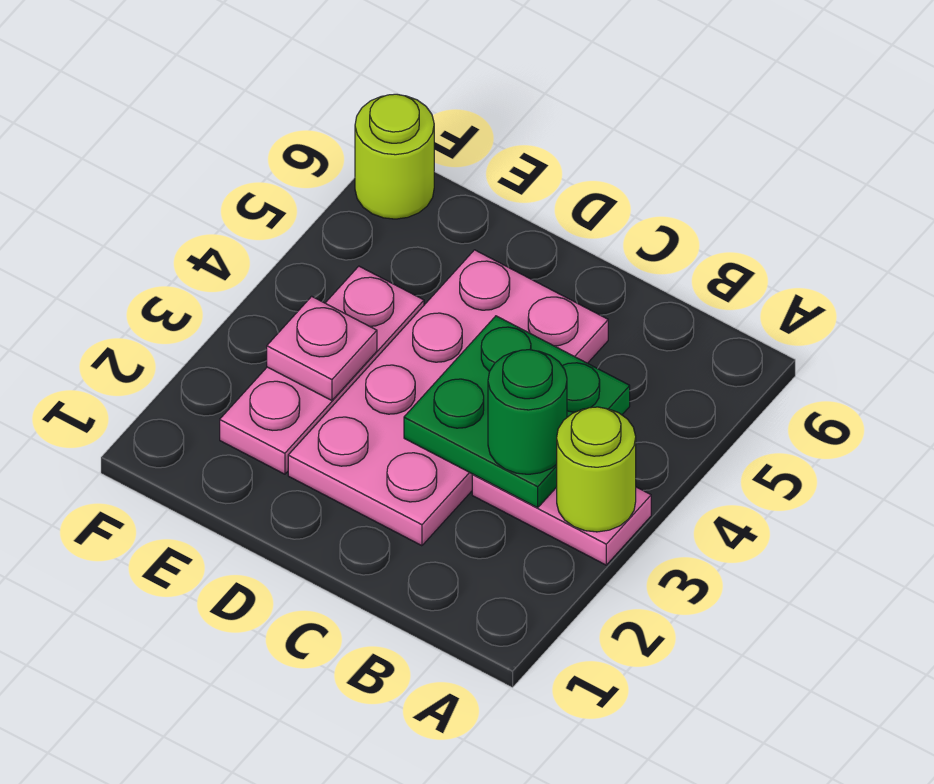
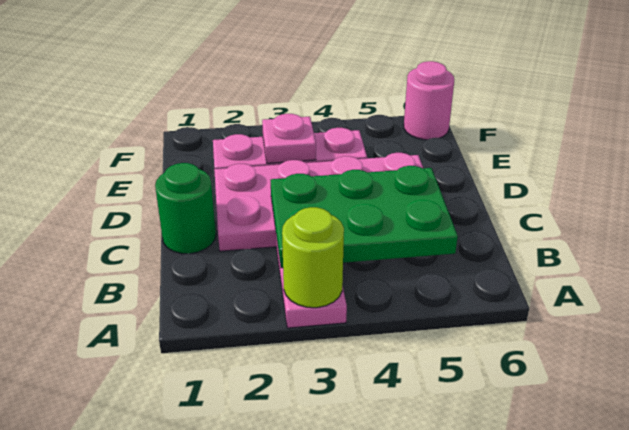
green 2x2 plate [404,316,630,508] -> green 2x3 plate [271,166,458,268]
green 1x1 round brick [488,350,567,474] -> green 1x1 round brick moved to [155,163,216,254]
lime 1x1 round brick [355,94,434,219] -> pink 1x1 round brick [404,61,454,140]

